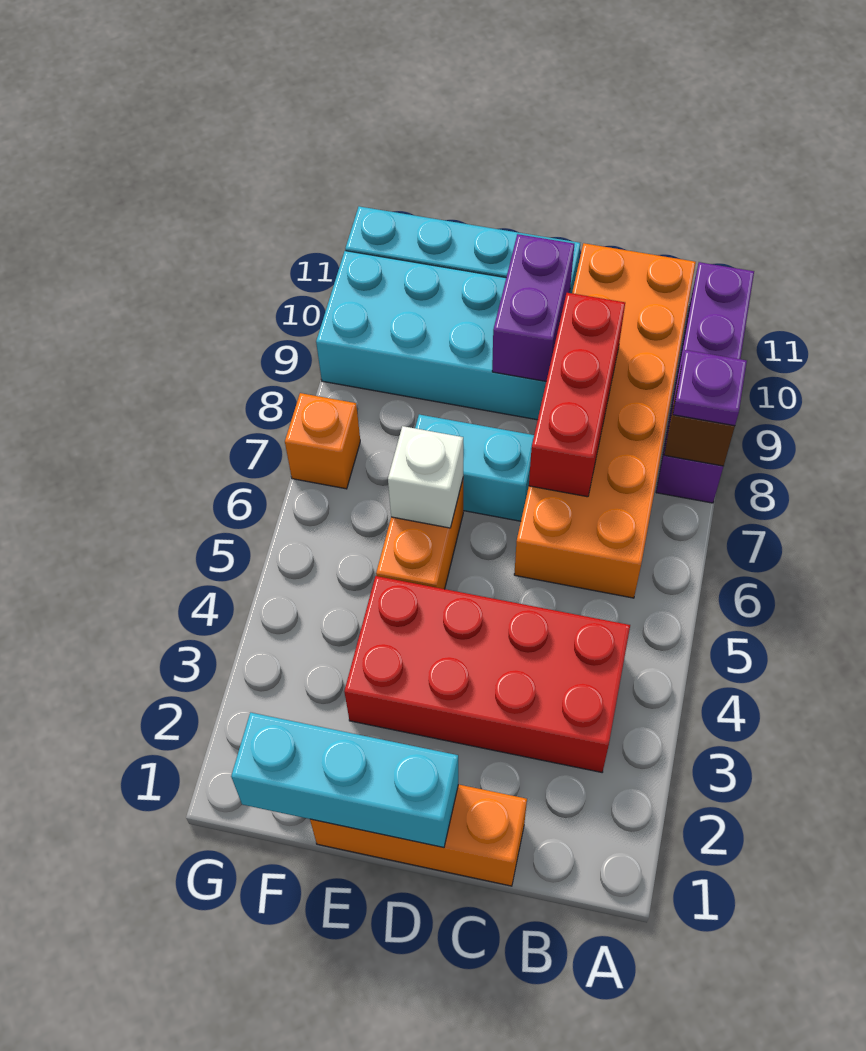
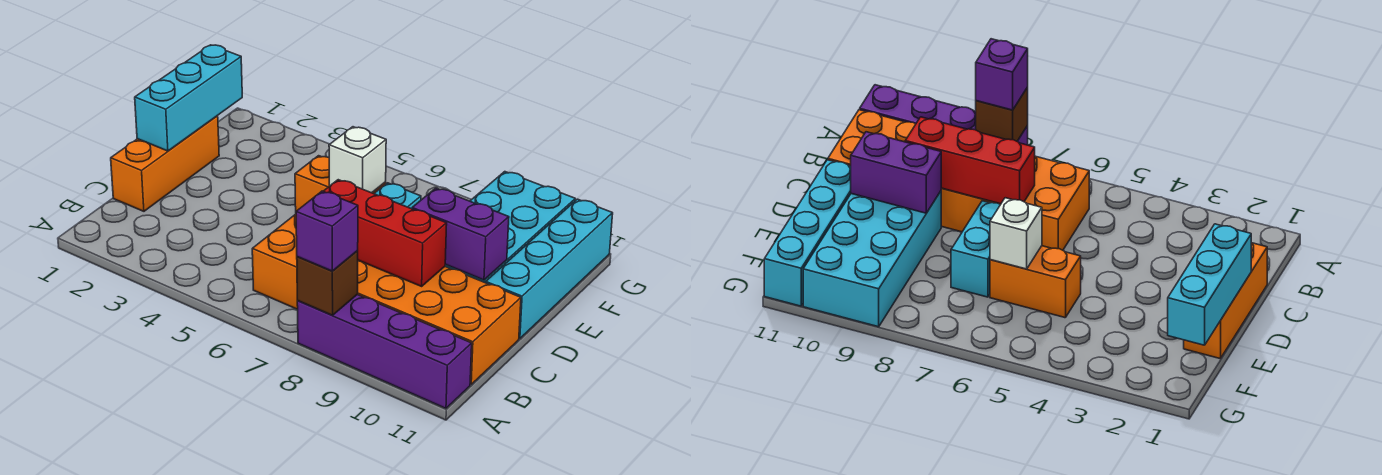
purple 1x1 plate [673,350,747,426] -> purple 1x1 brick [296,191,358,271]
red 2x4 brick [344,576,630,772] -> none
orange 1x1 brick [285,393,360,489] -> none

